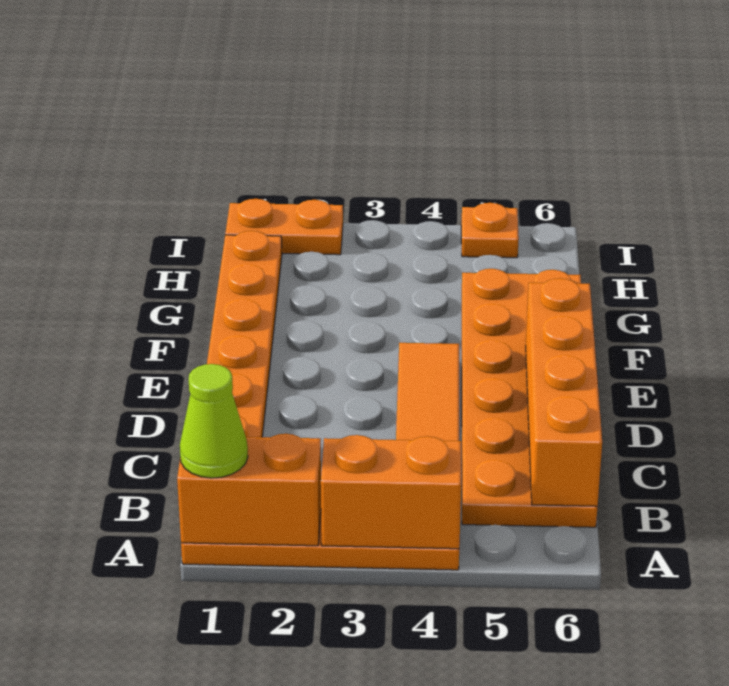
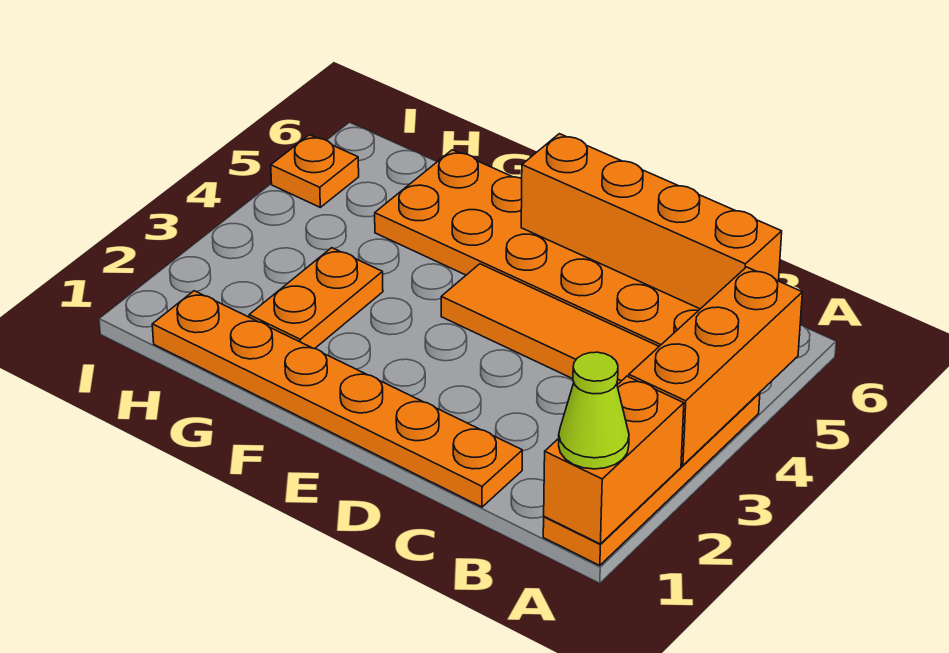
orange 1x2 brick [321,435,461,549] -> orange 1x3 brick [629,267,802,465]
orange 1x2 plate [225,199,343,255] -> orange 1x2 plate moved to [249,248,383,349]

